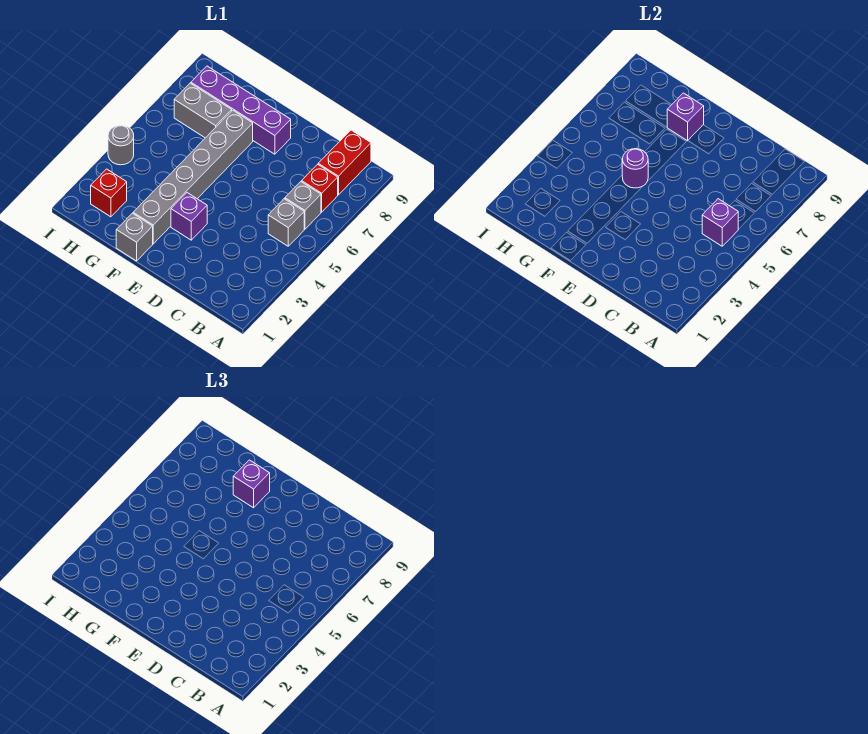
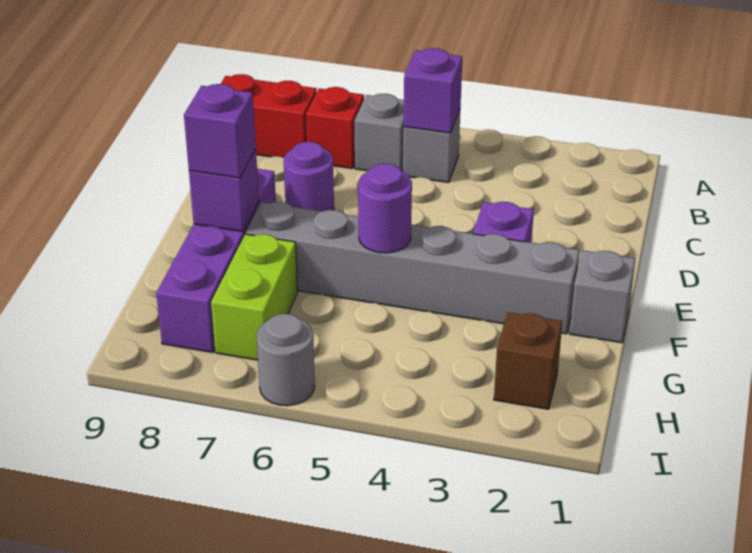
none -> purple 1x1 round brick [284,142,334,211]
grey 1x2 brick [174,83,232,138] -> lime 1x2 brick [211,234,298,360]
red 1x1 brick [91,169,127,217] -> brown 1x1 brick [494,312,562,409]
grey 1x1 round brick [108,125,134,165] -> grey 1x1 round brick moved to [256,314,315,406]

